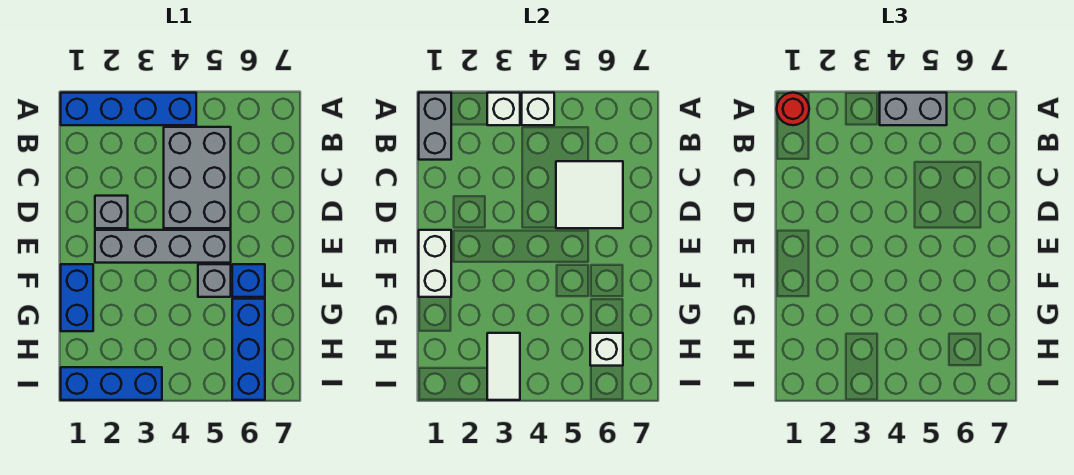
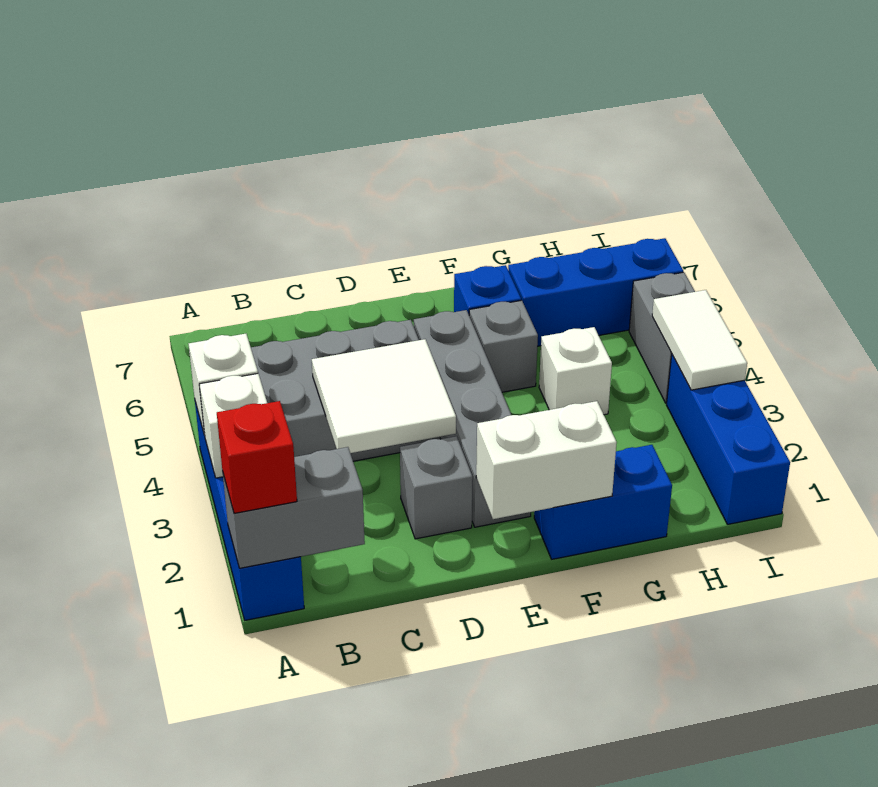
red 1x1 round brick [777,93,809,125] -> red 1x1 brick [217,401,297,513]
grey 1x2 brick [880,93,947,125] -> grey 1x2 brick moved to [629,272,695,403]
white 2x2 tile [556,161,623,228] -> white 2x2 tile moved to [312,339,456,453]
white 1x2 tile [487,333,520,400] -> white 1x2 tile turned to [652,290,747,390]
white 1x1 brick [590,333,623,366] -> white 1x1 brick moved to [539,327,612,415]

